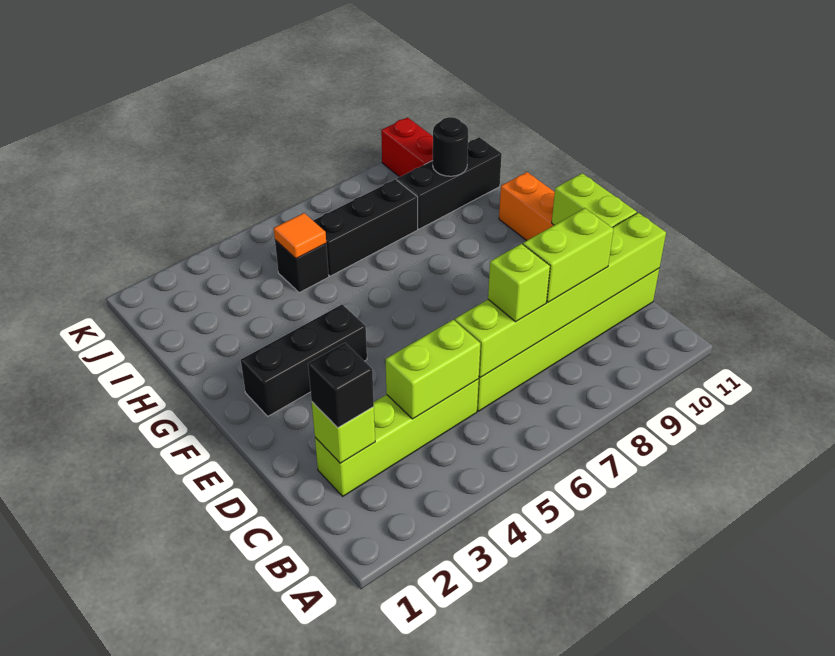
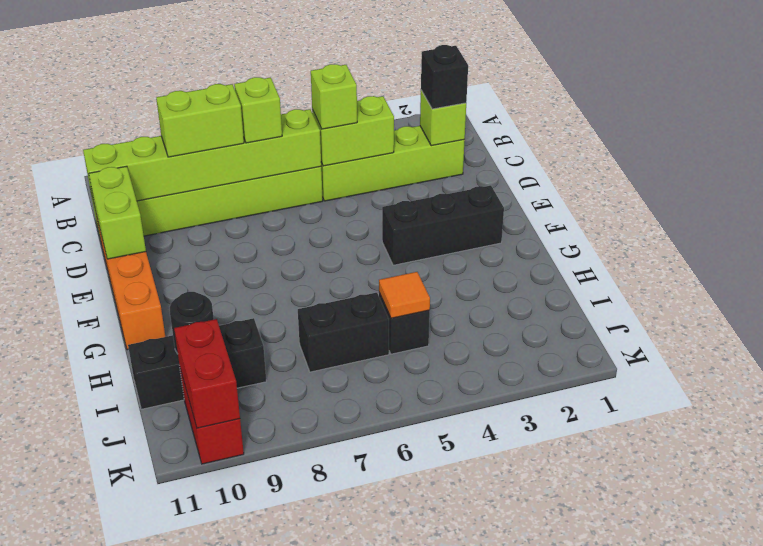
none -> lime 1x1 brick [311,64,357,129]
black 1x3 brick [313,179,418,276] -> black 1x2 brick [298,293,389,372]
none -> red 1x2 brick [174,319,240,428]

